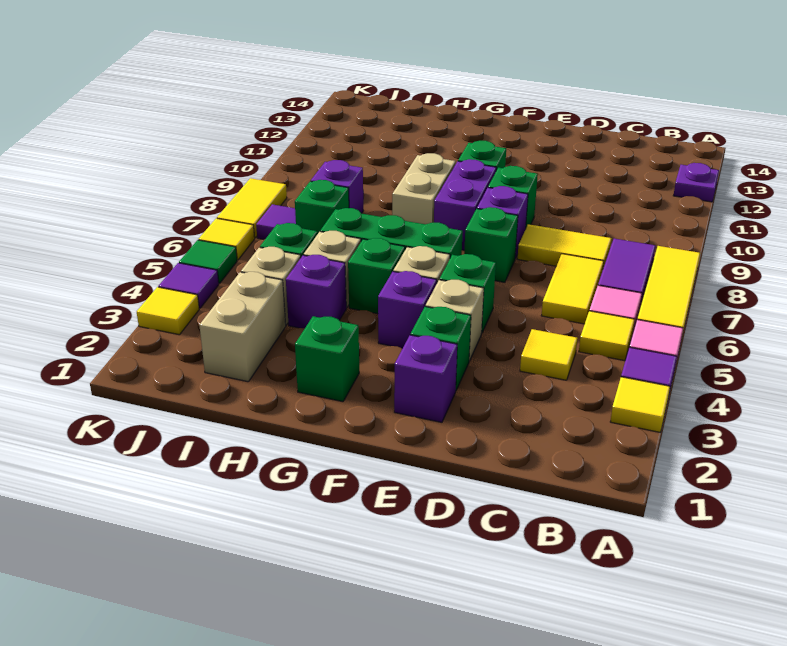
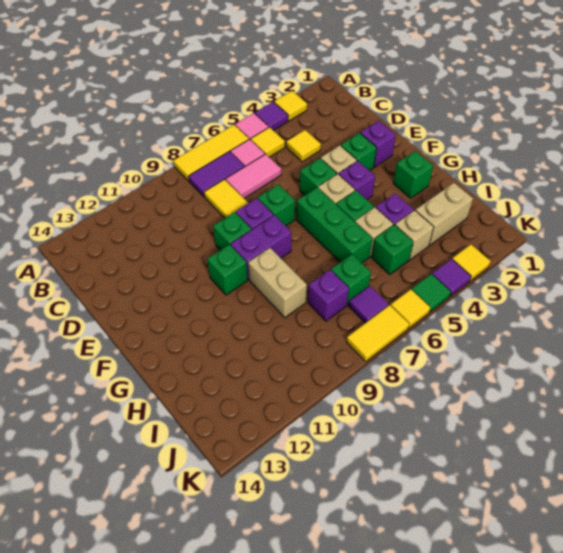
purple 1x1 plate [673,163,719,202] -> none
yellow 1x2 tile [541,254,604,324] -> pink 1x2 tile [226,154,281,198]
tan 1x2 brick [392,153,456,224] -> tan 1x2 brick turned to [248,248,307,318]

